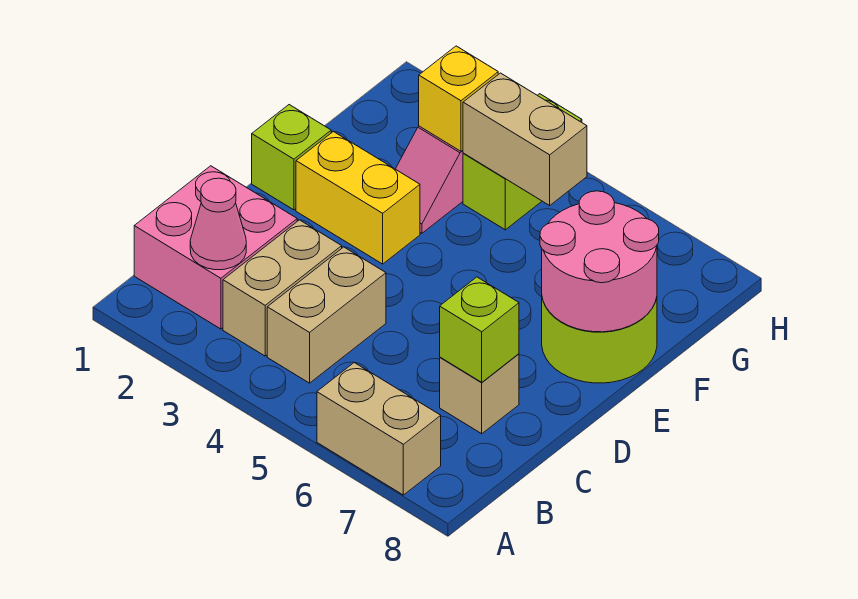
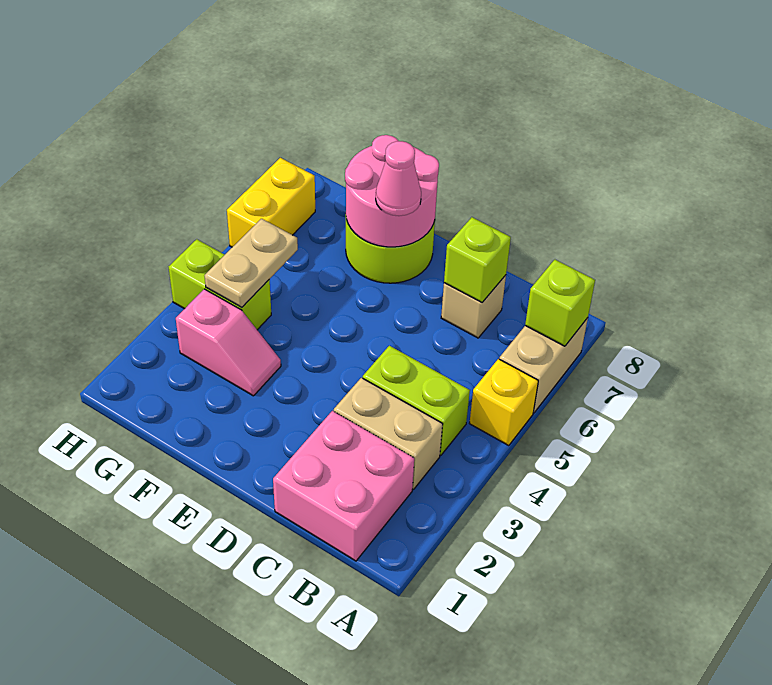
pink 1x1 cone [190,178,246,270] -> pink 1x1 cone moved to [376,141,421,216]
tan 1x2 brick [267,247,386,383] -> lime 1x2 brick [363,346,470,455]
lime 1x1 brick [252,105,331,210] -> lime 1x1 brick moved to [525,260,595,346]
yellow 1x2 brick [296,131,420,264] -> yellow 1x2 brick moved to [227,158,315,247]
yellow 1x1 brick [419,46,498,151] -> yellow 1x1 brick moved to [469,359,538,446]
tan 1x2 brick [463,73,587,205] -> tan 1x2 plate [204,219,298,308]

